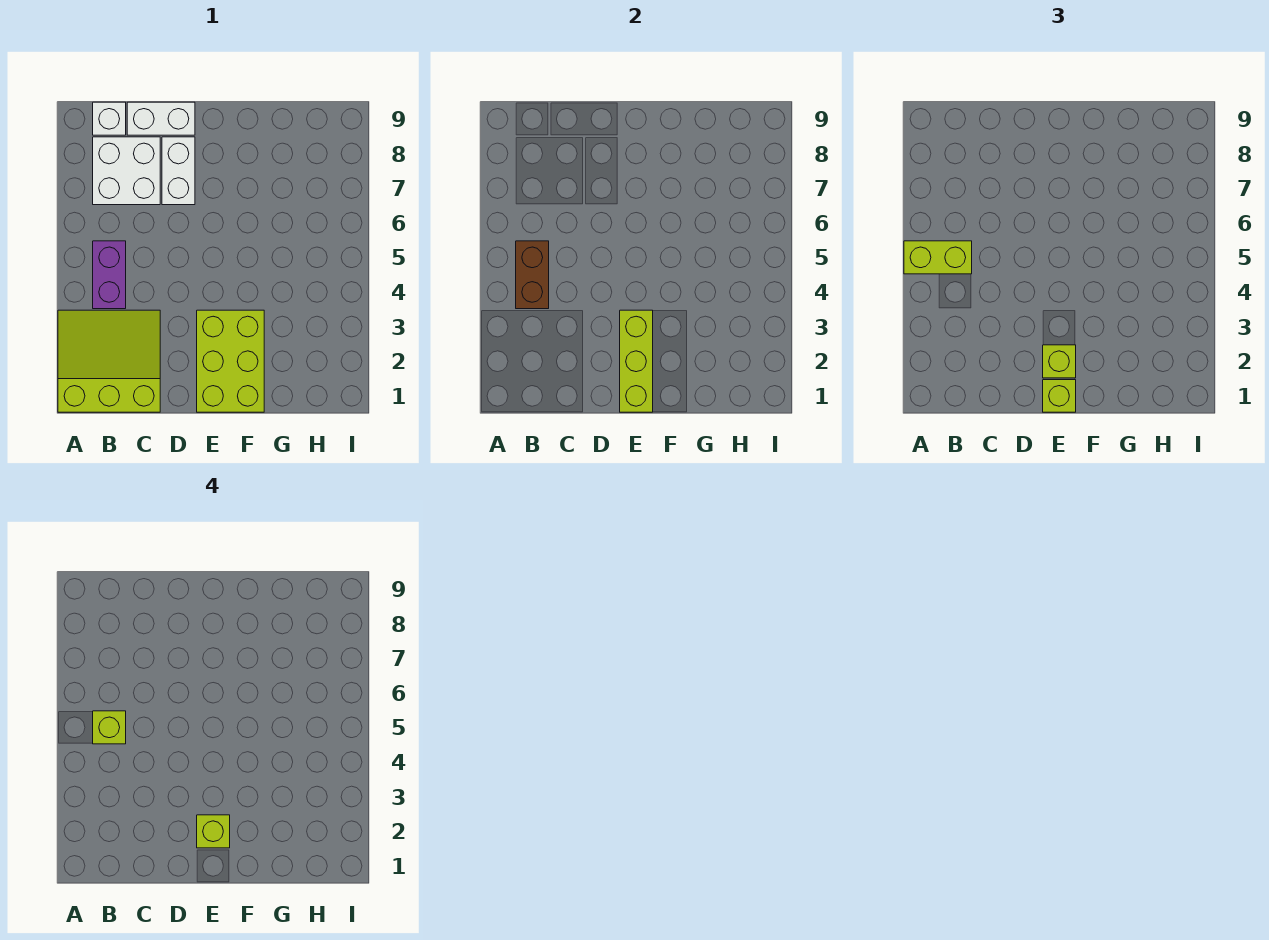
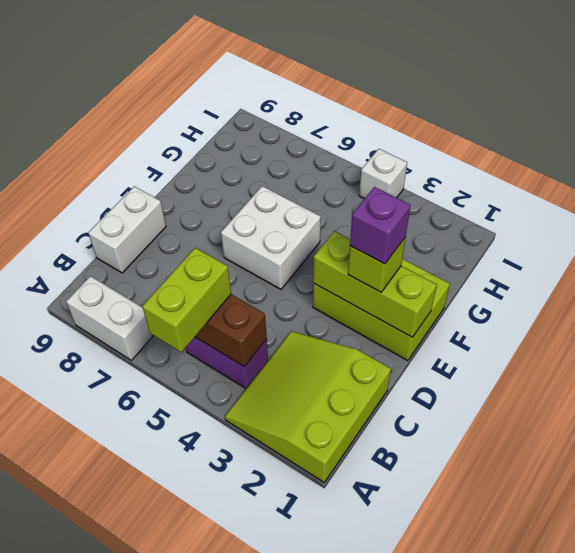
lime 1x1 brick [93,711,126,744] -> none
white 2x2 brick [93,137,160,205] -> white 2x2 brick moved to [221,186,321,289]
white 1x1 brick [93,102,126,135] -> white 1x1 brick moved to [359,149,407,199]
white 1x2 brick [162,137,195,205] -> white 1x2 brick moved to [66,276,154,360]
lime 1x1 brick [1043,380,1076,412] -> none
lime 1x1 brick [197,815,230,848] -> purple 1x1 brick [350,187,411,264]

